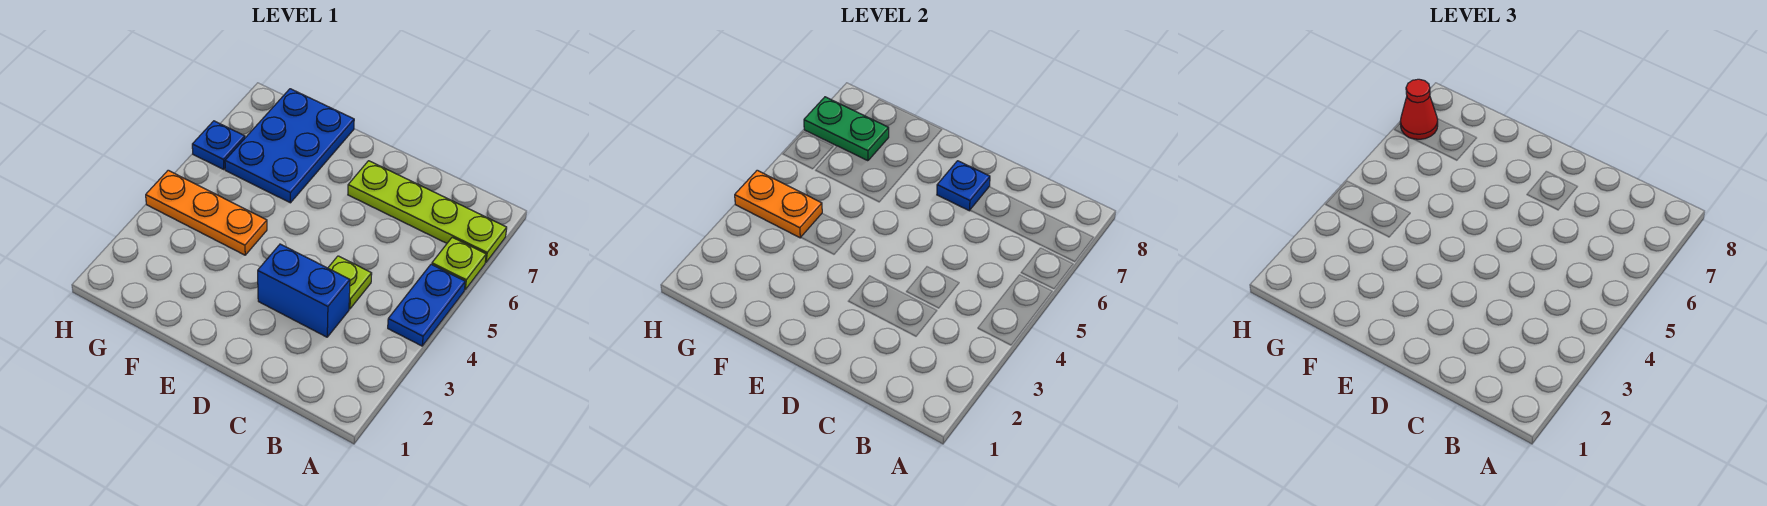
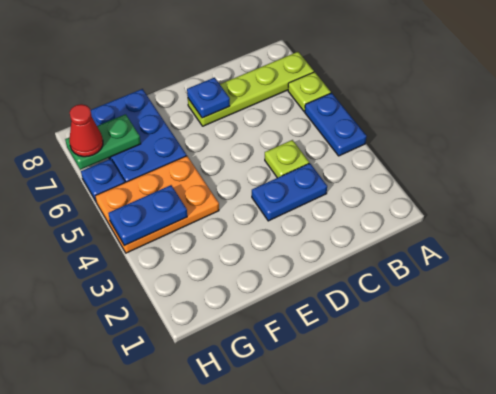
blue 1x2 brick [258,244,350,337] -> blue 1x2 plate [252,163,327,221]
orange 1x3 plate [146,170,267,255] -> orange 2x3 plate [95,156,219,253]
orange 1x2 plate [735,170,822,238] -> blue 1x2 plate [108,185,187,246]

